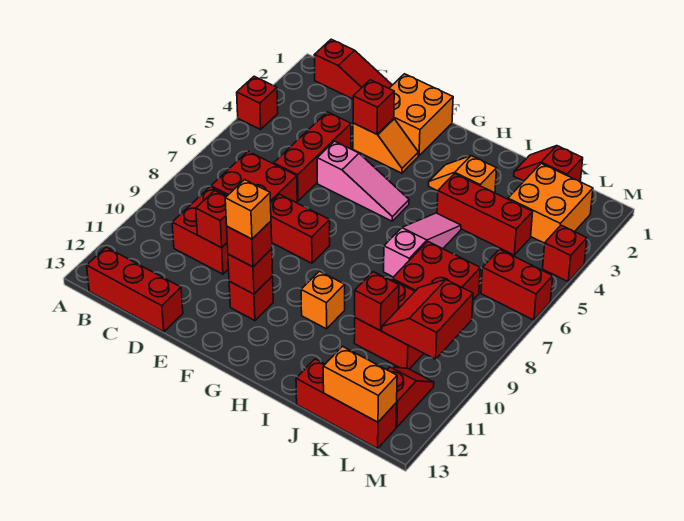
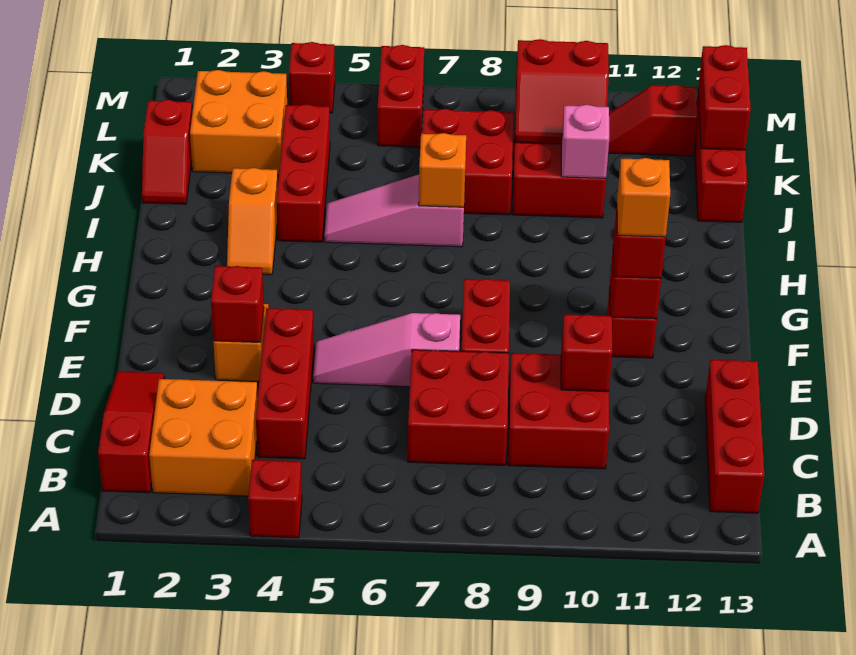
red 1x3 brick [274,112,351,201] -> red 1x3 brick turned to [256,308,314,459]
orange 2x2 brick [389,74,453,156] -> orange 2x2 brick moved to [149,379,258,496]
pink 1x3 slope [317,141,409,221] -> pink 1x3 slope turned to [313,313,460,387]
orange 1x1 brick [301,271,345,329] -> orange 1x1 brick moved to [419,133,466,207]
red 1x1 brick [355,272,399,331] -> pink 1x1 brick [561,105,609,178]
orange 1x2 brick [323,346,397,422] -> red 1x2 brick [698,45,751,150]

